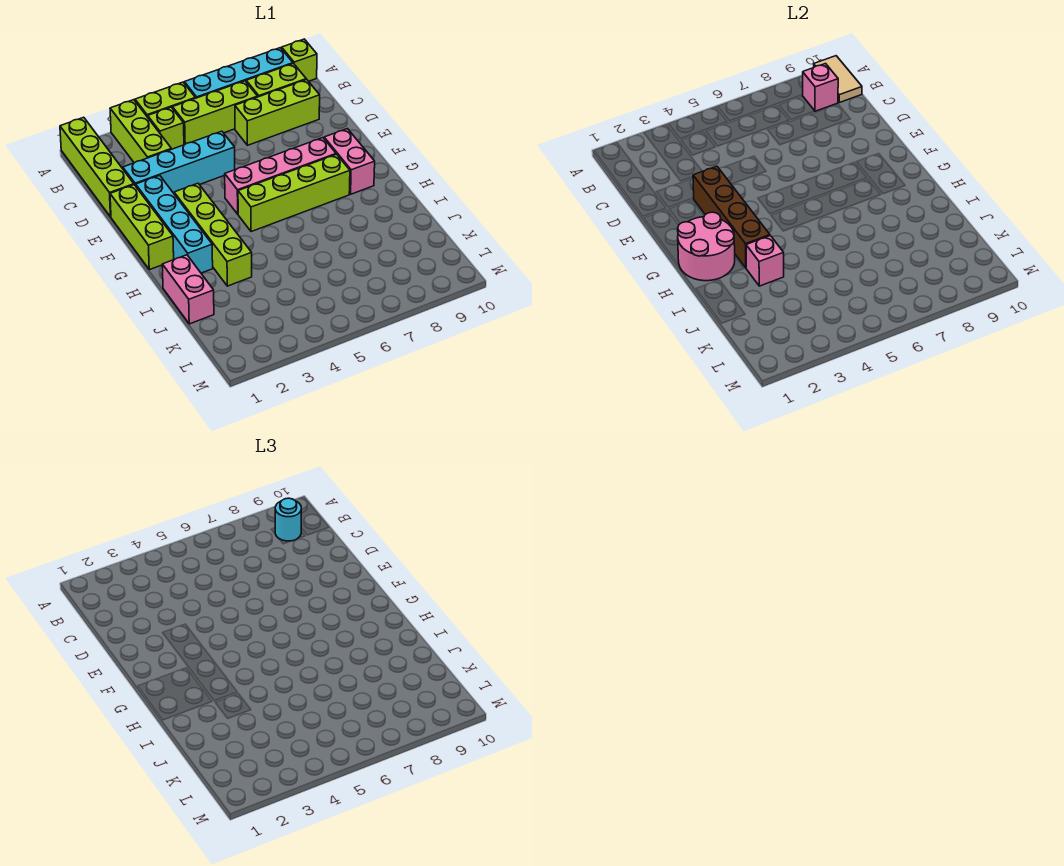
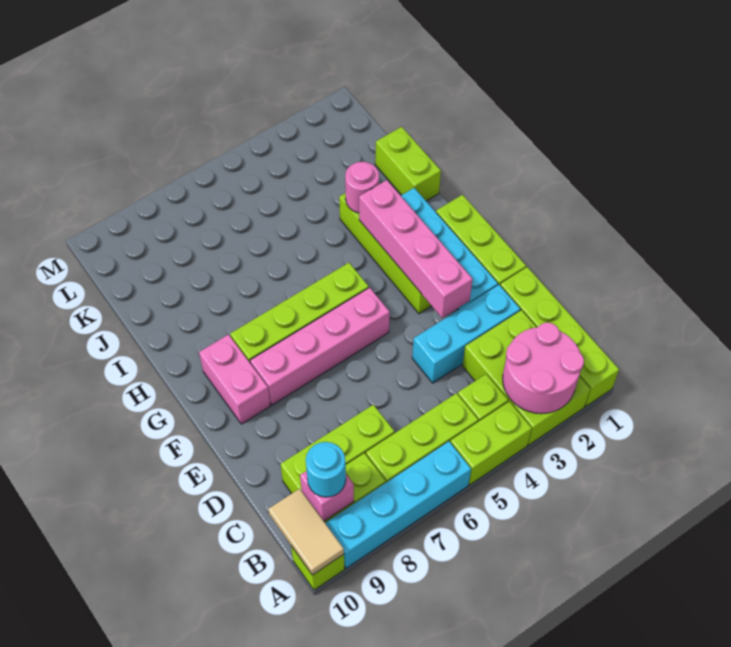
lime 1x3 brick [110,100,171,163] -> lime 2x3 brick [462,310,591,445]
cyan 1x4 brick [123,131,235,193] -> cyan 1x3 brick [412,285,520,383]
brown 1x4 brick [693,166,770,268] -> pink 1x4 brick [359,180,473,318]
pink 2x2 round brick [678,212,735,281] -> pink 2x2 round brick moved to [503,322,584,414]
pink 1x2 brick [162,255,214,324] -> lime 1x2 brick [375,127,441,201]
pink 1x1 brick [746,236,784,286] -> pink 1x1 round brick [345,162,379,213]

